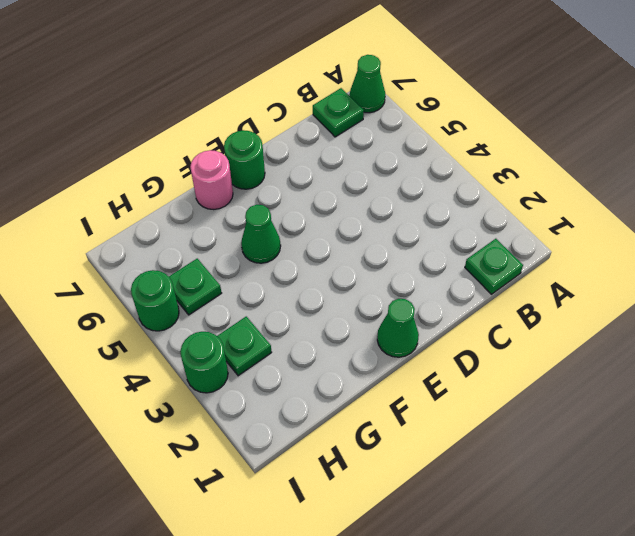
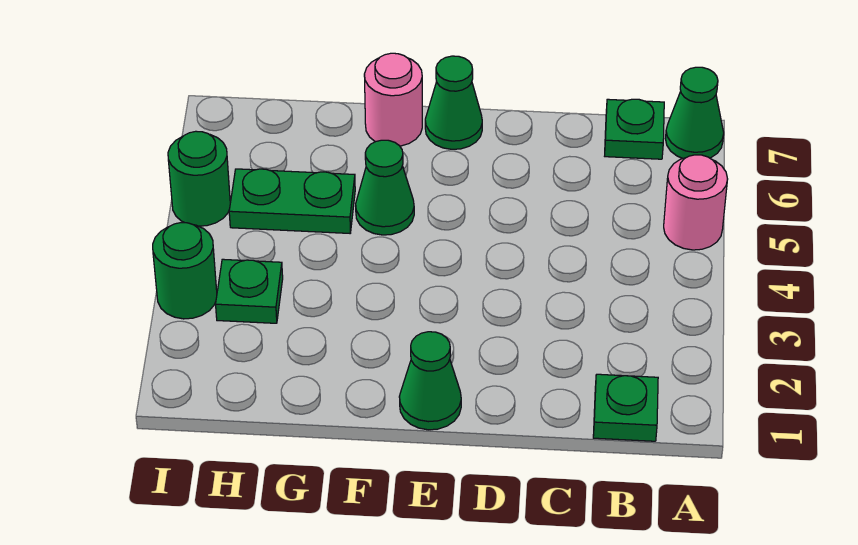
none -> pink 1x1 round brick [664,155,728,250]
green 1x1 round brick [224,130,265,189] -> green 1x1 cone [425,56,482,149]
green 1x1 plate [169,259,221,315] -> green 1x2 plate [229,169,355,233]

